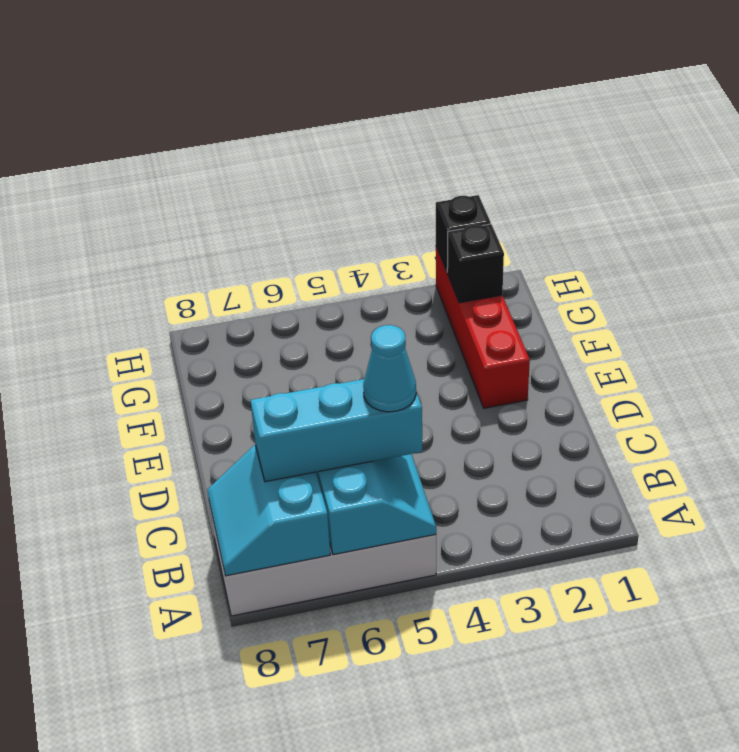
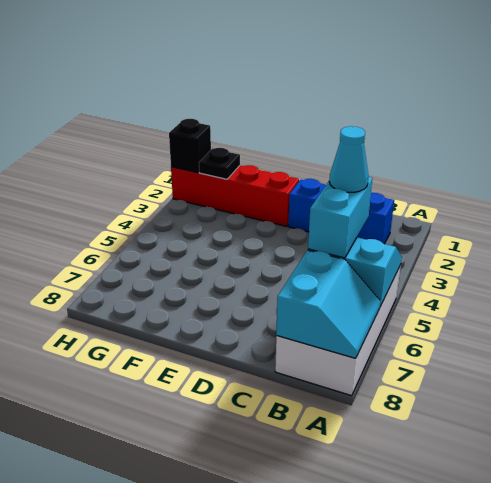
cyan 2x2 slope [207,445,330,576] -> cyan 2x2 slope turned to [276,250,381,358]
none -> blue 1x3 brick [288,179,394,244]
cyan 1x3 brick [251,379,422,482] -> cyan 1x2 brick [308,177,372,258]
black 1x1 brick [447,224,504,303] -> black 1x1 plate [199,148,240,179]

